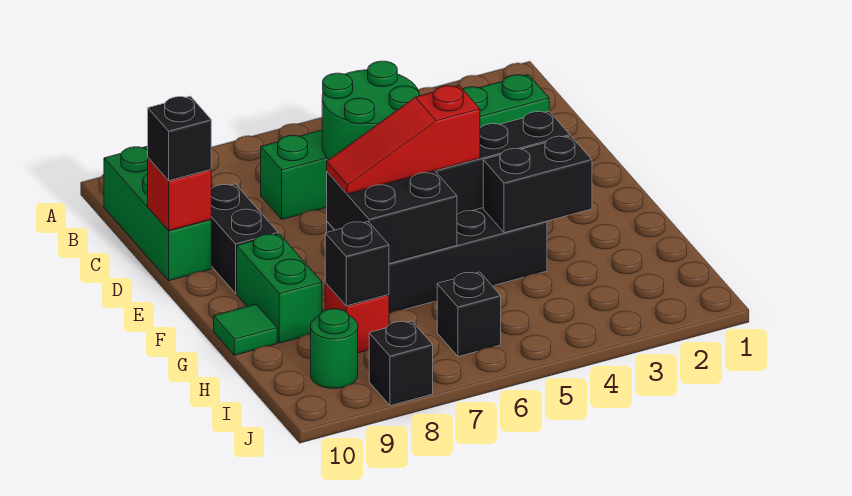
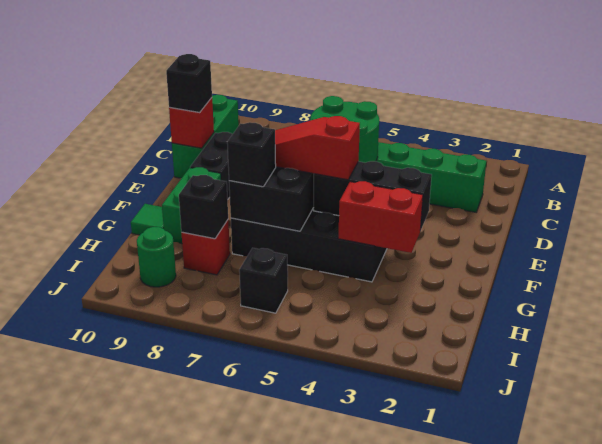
black 1x2 brick [483,136,592,233] -> red 1x2 brick [338,181,423,253]
black 1x1 brick [369,321,433,406] -> black 1x1 brick moved to [227,122,276,187]

